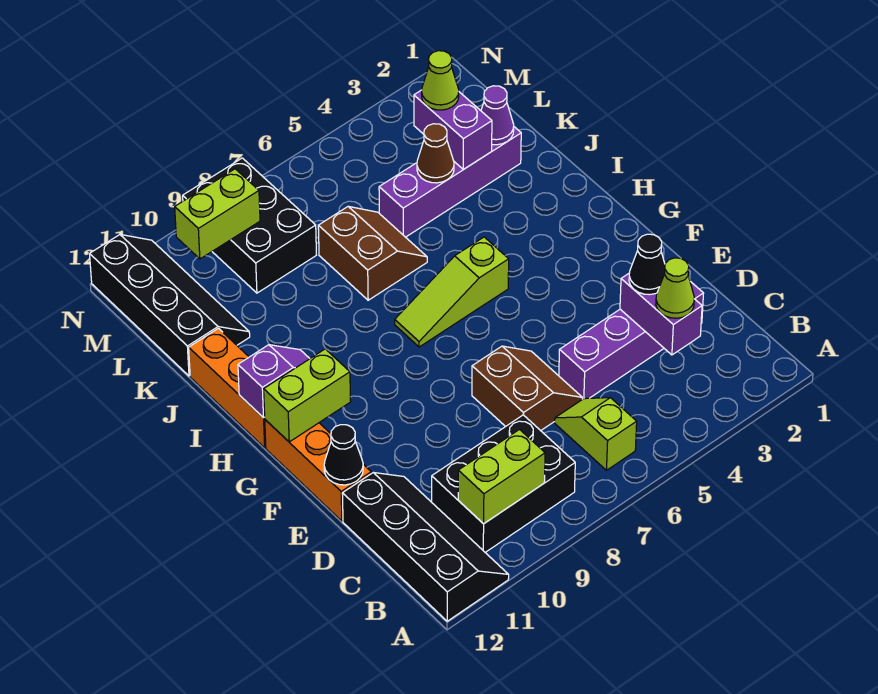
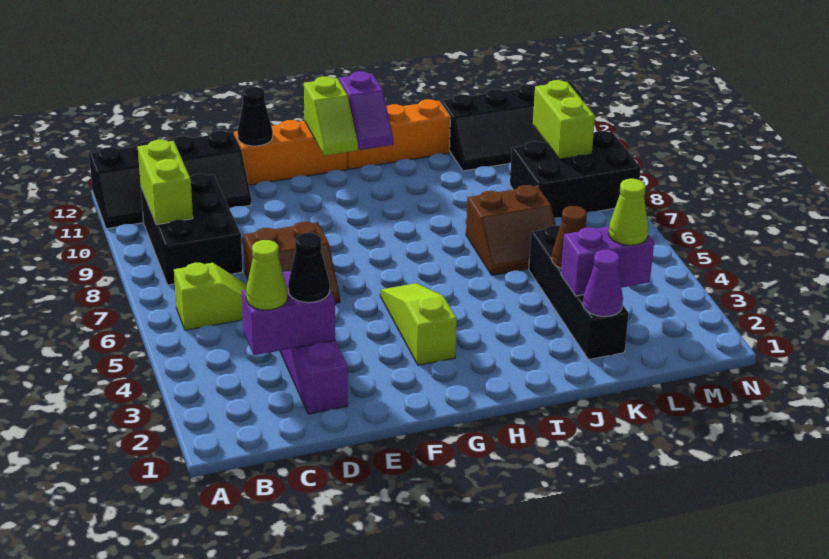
lime 1x2 brick [264,349,351,442] -> lime 1x2 slope [304,77,358,156]
lime 1x3 slope [395,237,509,347] -> lime 1x3 slope moved to [380,283,457,365]
purple 1x4 brick [379,127,521,237] -> black 1x4 brick [529,225,629,360]

